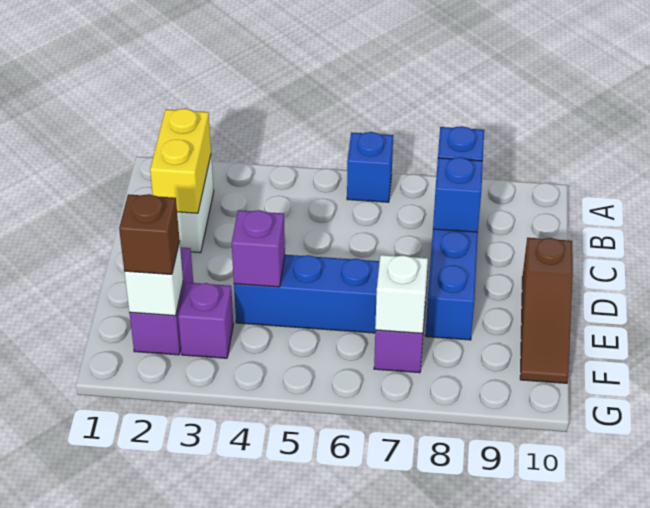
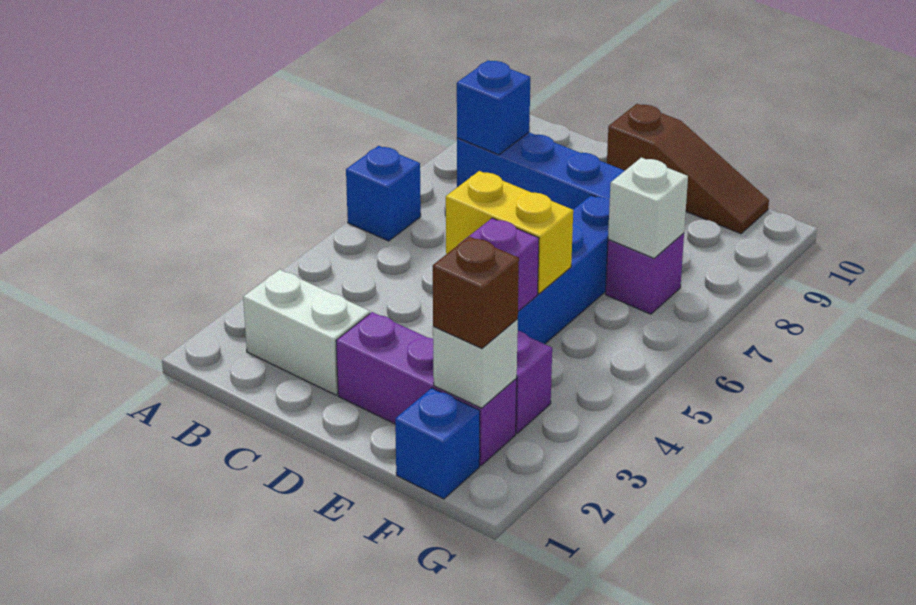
yellow 1x2 brick [150,109,211,213] -> yellow 1x2 brick moved to [446,171,573,294]
blue 1x1 brick [433,157,483,232] -> blue 1x1 brick moved to [395,388,480,499]
purple 1x2 brick [129,247,193,355] -> purple 1x3 brick [336,312,517,466]

